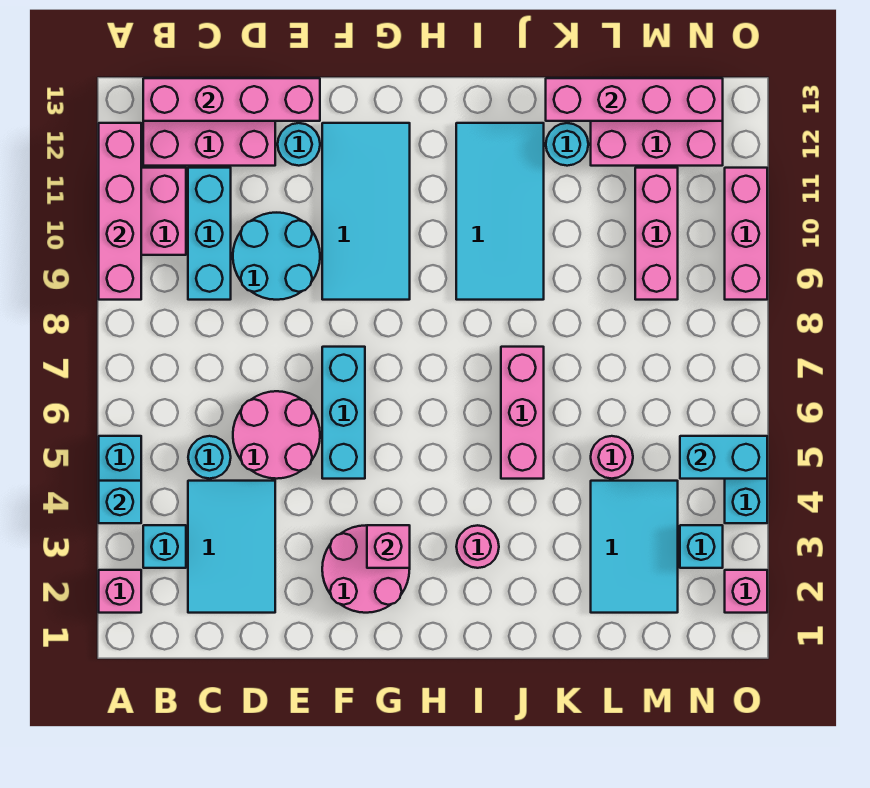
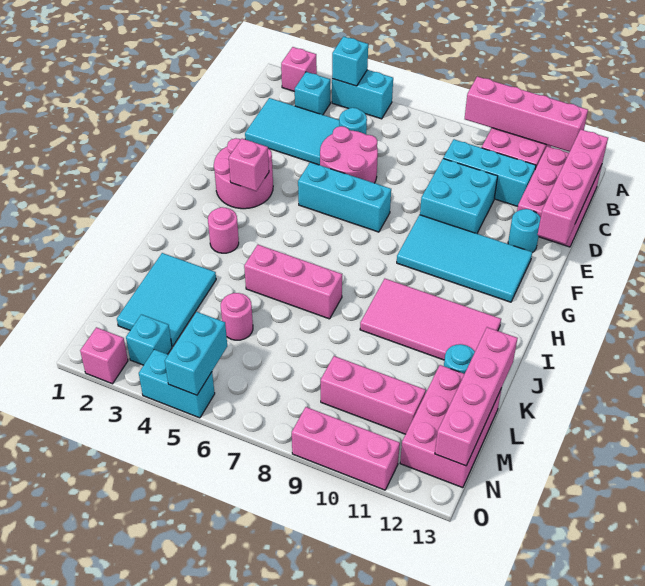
cyan 2x2 round brick [233,213,320,300] -> cyan 2x2 brick [420,159,498,234]
cyan 2x4 tile [456,123,544,300] -> pink 2x4 tile [360,279,501,360]
cyan 2x3 tile [591,481,678,613] -> cyan 2x3 tile turned to [117,253,216,346]

